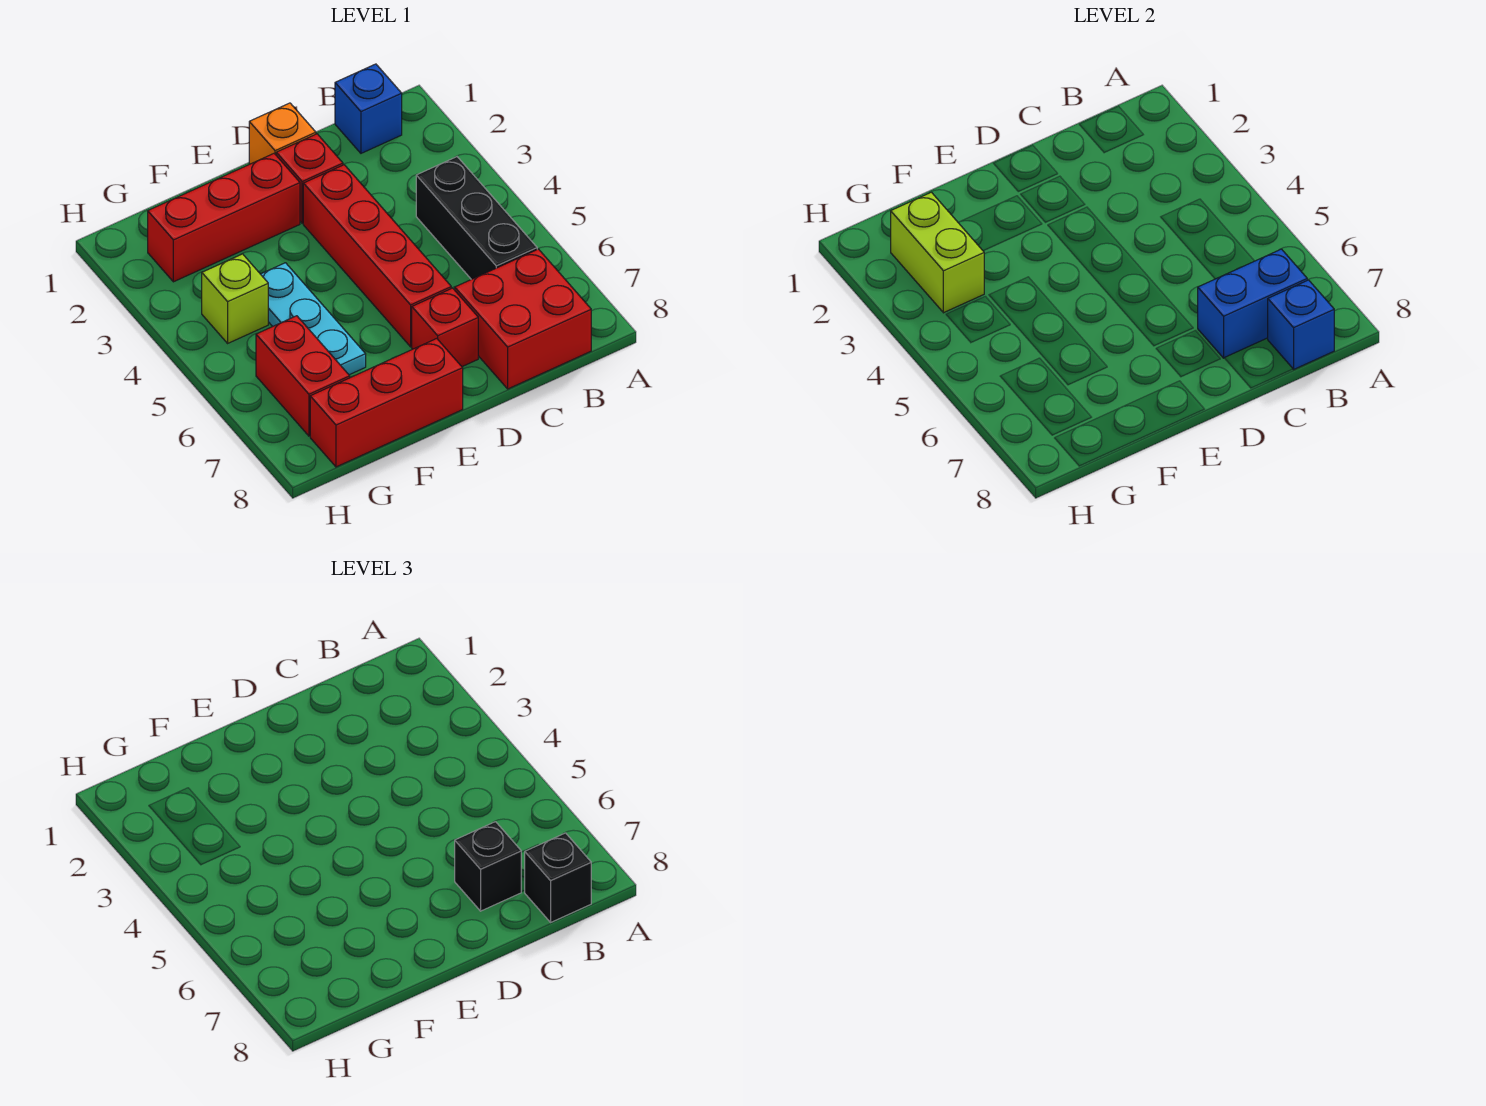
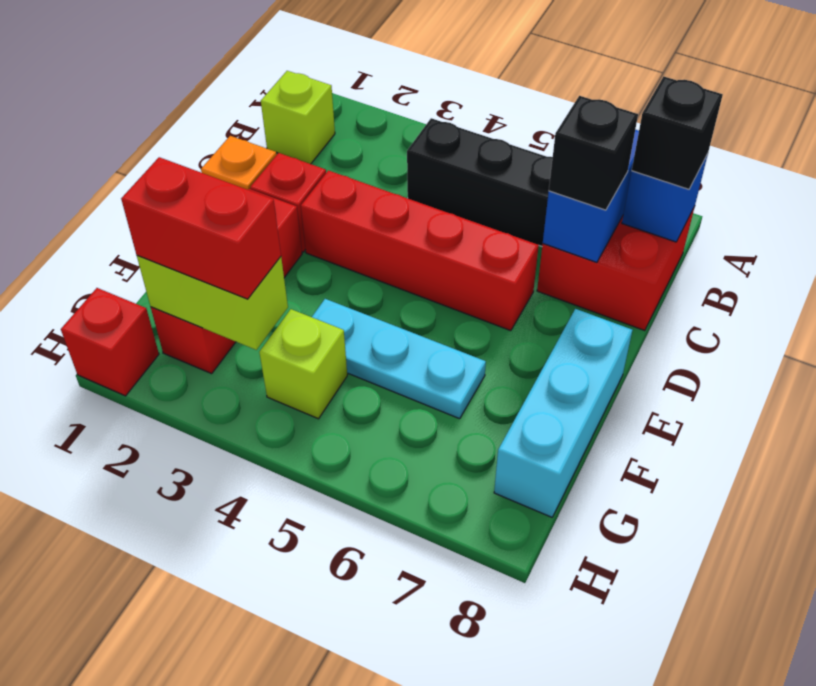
blue 1x1 brick [335,64,402,153] -> lime 1x1 brick [261,71,335,164]
red 1x1 brick [412,288,478,367] -> red 1x1 brick moved to [61,288,159,396]
red 1x3 brick [310,339,463,467] -> cyan 1x3 brick [494,309,632,517]
red 1x2 brick [256,316,350,436] -> red 1x2 brick moved to [121,157,281,299]

